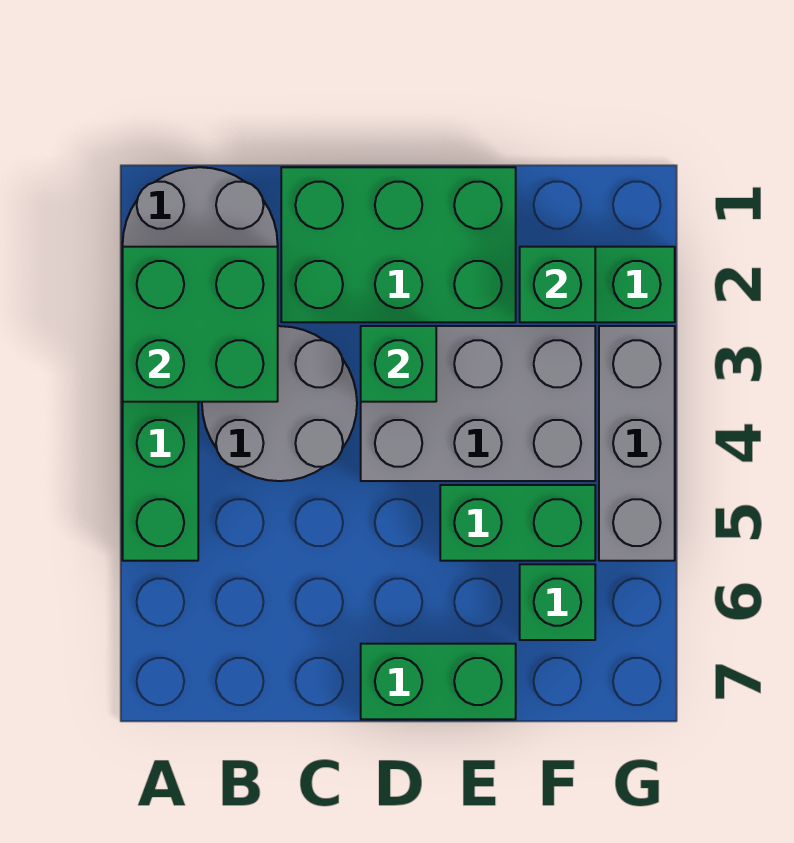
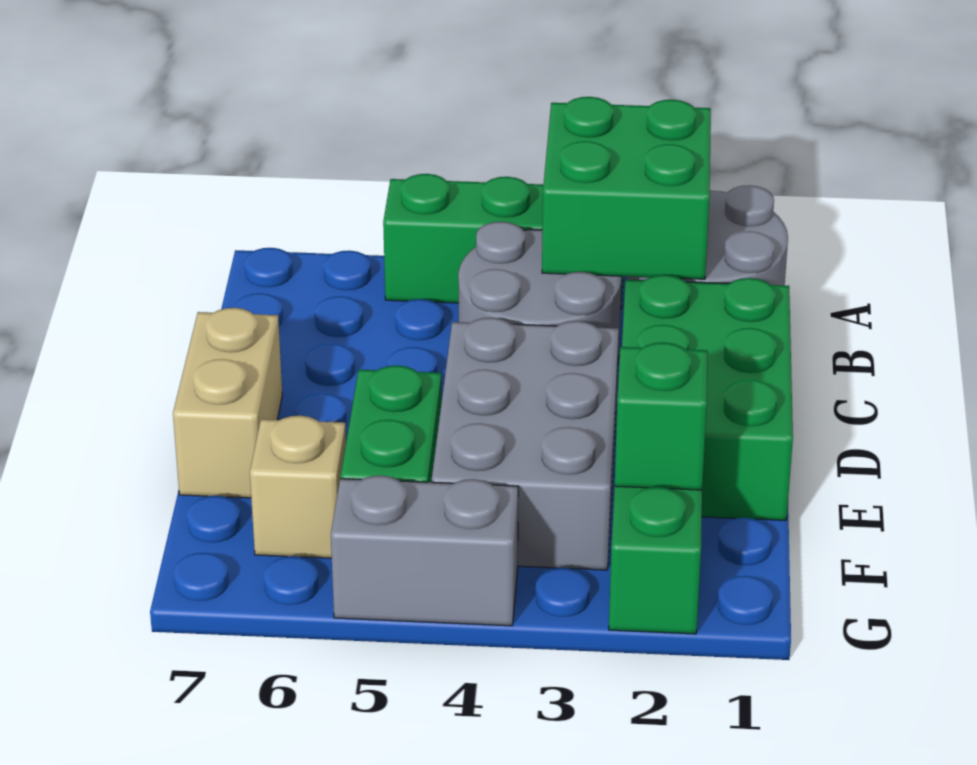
green 1x1 brick [361,326,436,402] -> none
green 1x2 brick [361,644,516,719] -> tan 1x2 brick [173,308,282,498]
green 1x1 brick [520,564,595,640] -> tan 1x1 brick [250,415,346,558]
grey 1x3 brick [599,326,675,561] -> grey 1x2 brick [331,475,518,626]

